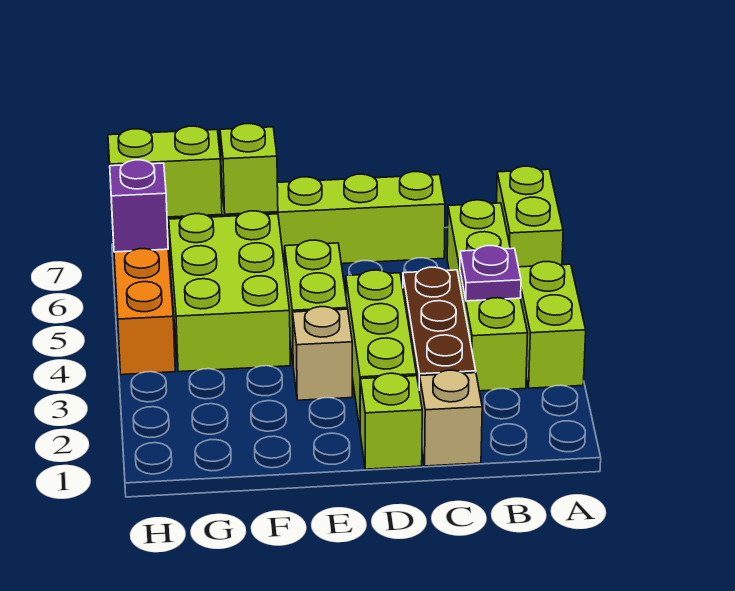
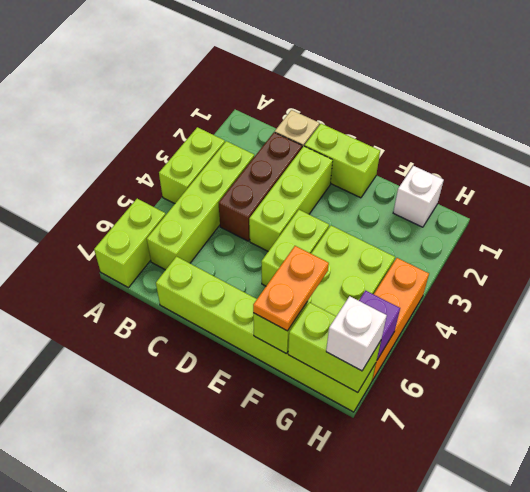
purple 1x1 plate [460,246,521,301] -> none
lime 1x1 brick [360,373,422,469] -> lime 1x2 brick [305,124,380,198]
tan 1x1 brick [293,307,352,400] -> none
none -> orange 1x2 plate [253,246,329,331]
none -> white 1x1 brick [393,166,444,227]
none -> white 1x1 brick [326,296,387,371]

